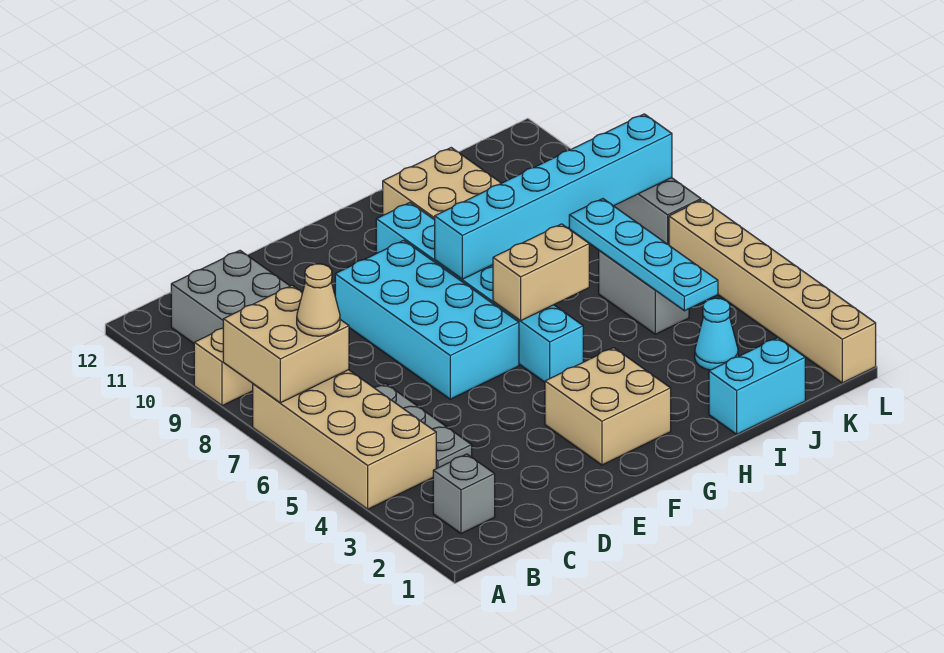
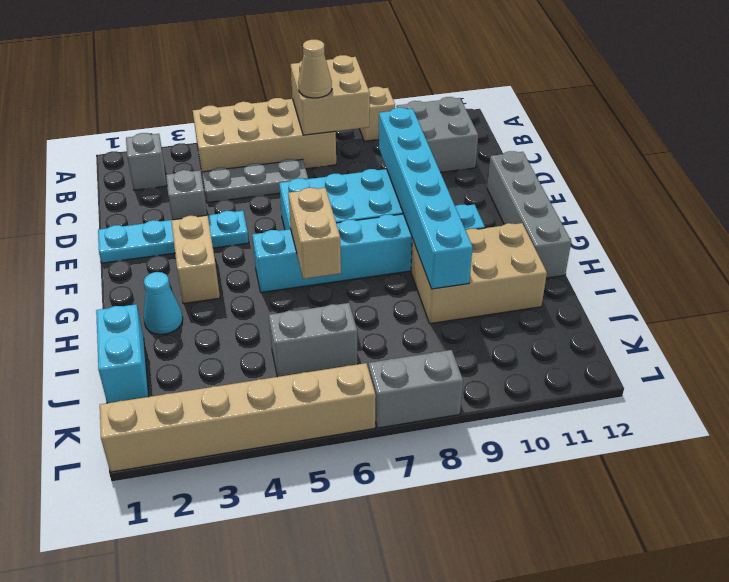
none -> grey 1x1 brick [166,170,207,220]
none -> grey 1x4 brick [487,151,571,278]
tan 2x2 brick [545,348,671,465] -> tan 1x2 brick [171,215,220,304]
cyan 1x6 brick [435,114,672,279] -> cyan 1x6 brick moved to [379,108,473,289]
cyan 1x1 cone [695,298,738,370] -> cyan 1x1 cone moved to [144,272,183,334]
cyan 1x4 plate [569,199,718,311] -> cyan 1x4 plate moved to [98,211,249,263]

